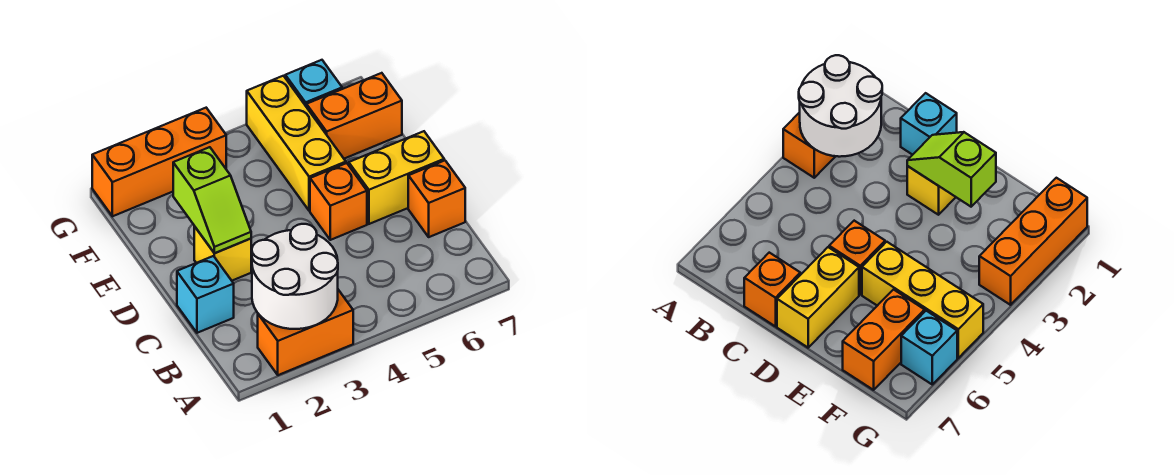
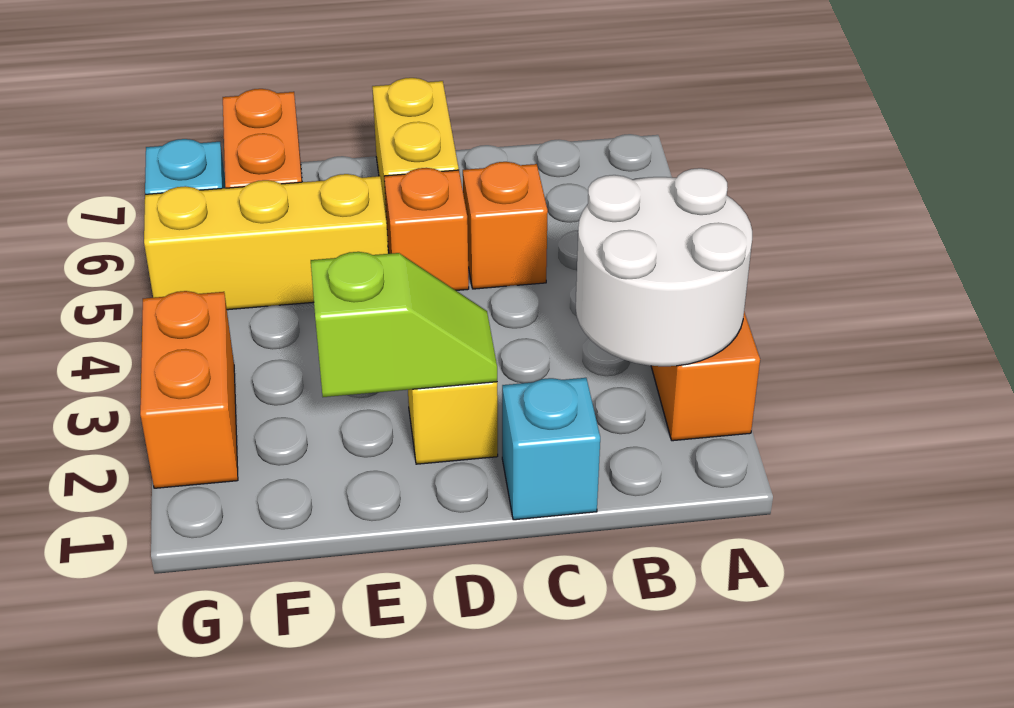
orange 1x1 brick [408,160,465,237] -> orange 1x1 brick moved to [463,162,548,289]
orange 1x3 brick [92,108,226,216] -> orange 1x2 brick [140,291,238,488]

